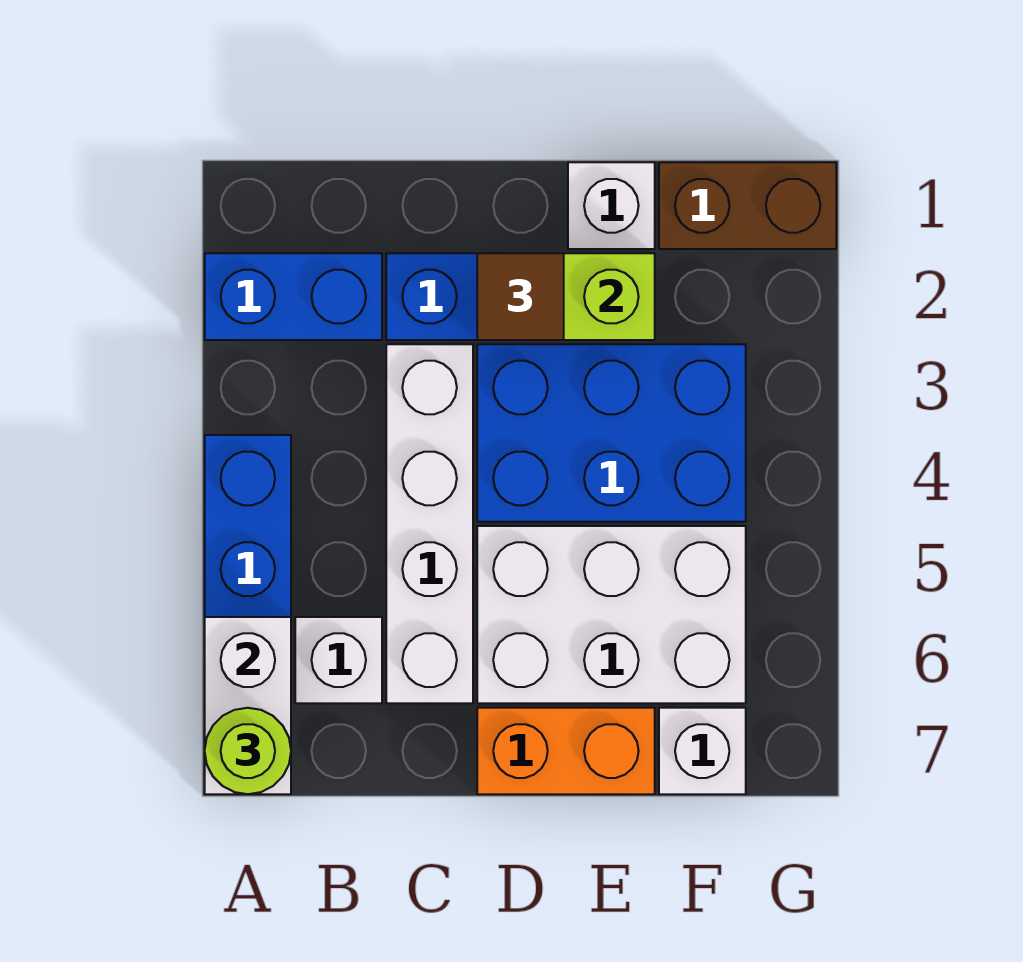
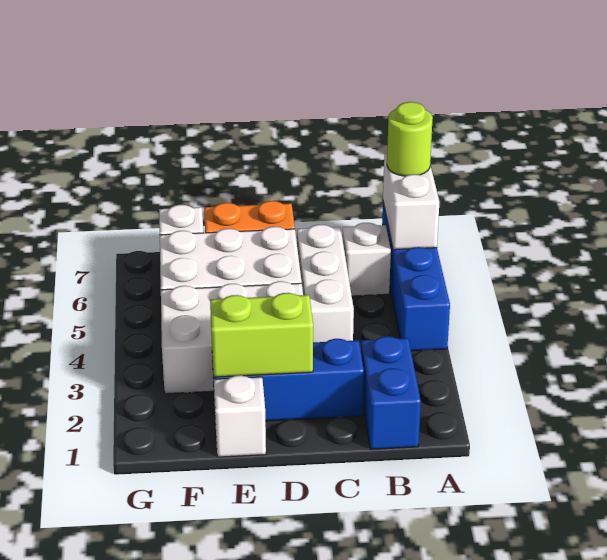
blue 1x2 brick [205,253,382,340] -> blue 1x2 brick turned to [361,336,421,449]
white 1x4 brick [386,344,473,703] -> white 1x3 brick [297,225,354,342]
brown 1x1 tile [477,253,564,340] -> none
blue 2x3 brick [477,344,746,522] -> white 2x3 brick [161,281,303,394]
brown 1x2 brick [659,162,836,249] -> none

